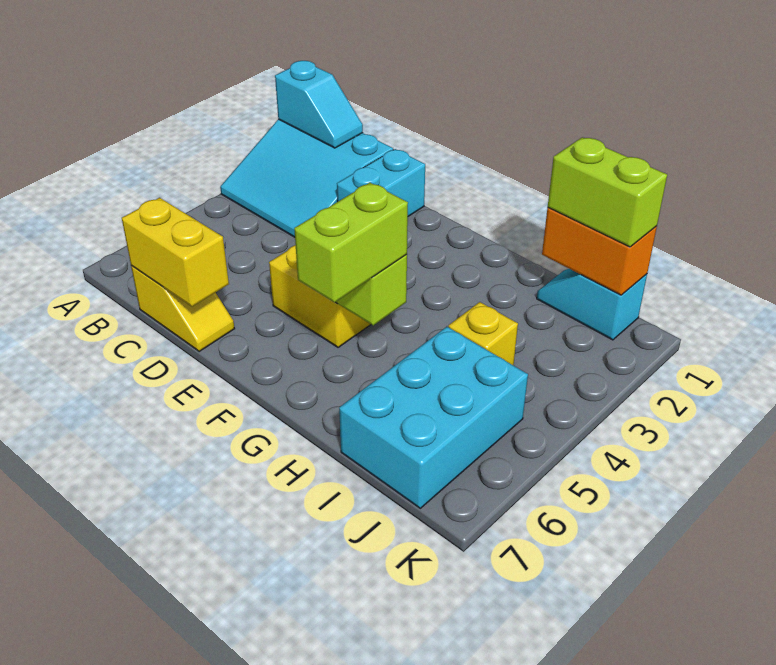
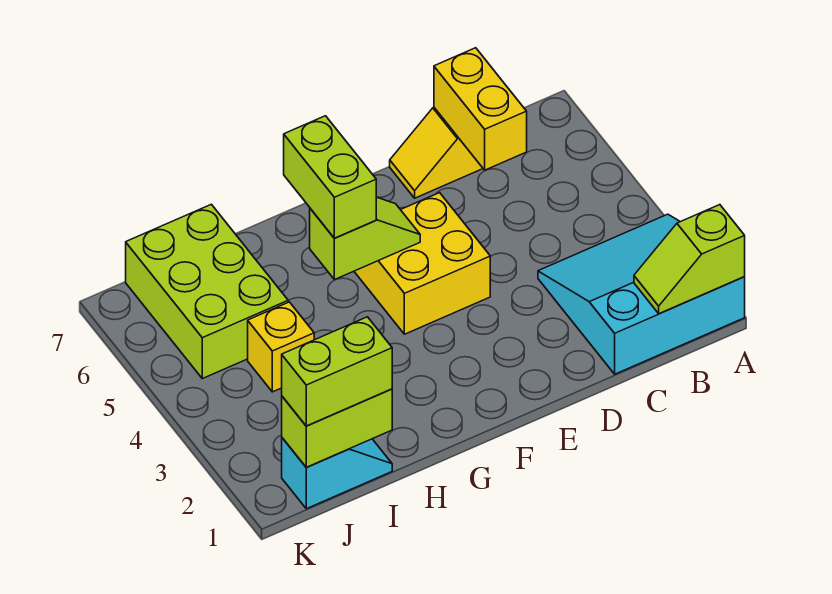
cyan 1x2 slope [275,61,363,148] -> lime 1x2 slope [634,205,745,314]
yellow 1x2 brick [122,198,229,307] -> yellow 1x2 brick turned to [434,48,527,170]
cyan 1x2 brick [337,149,425,216] -> none
orange 1x2 brick [542,208,657,295] -> lime 1x2 brick [282,389,392,467]
cyan 2x3 brick [339,327,528,508] -> lime 2x3 brick [126,204,288,379]

